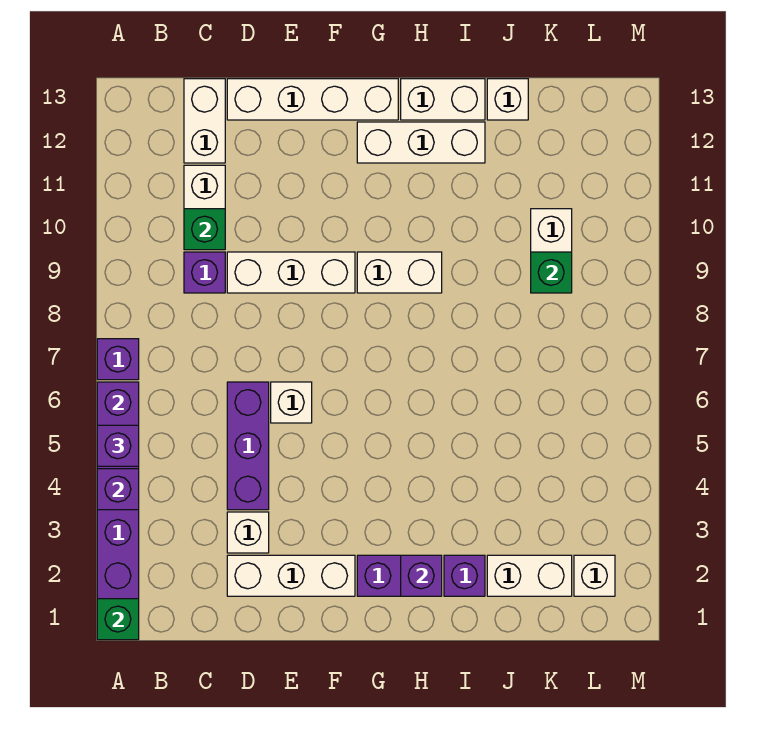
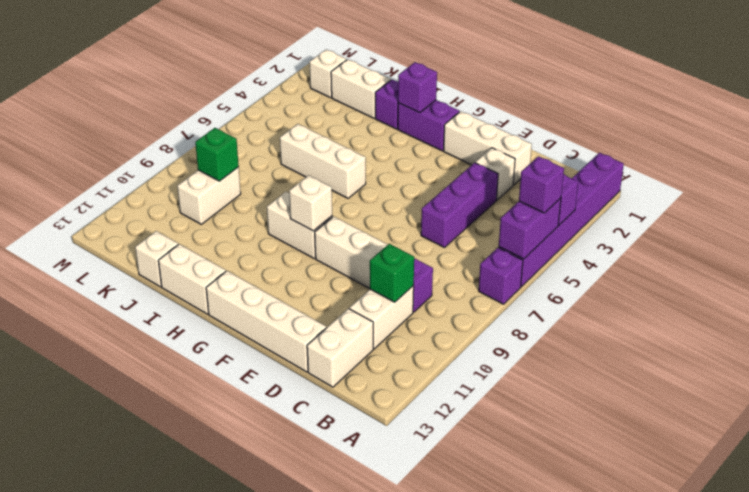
green 1x1 brick [97,599,139,640] -> none
white 1x1 brick [271,382,312,423] -> white 1x1 brick moved to [289,175,332,231]
white 1x3 brick [357,122,485,163] -> white 1x3 brick moved to [280,124,366,198]

